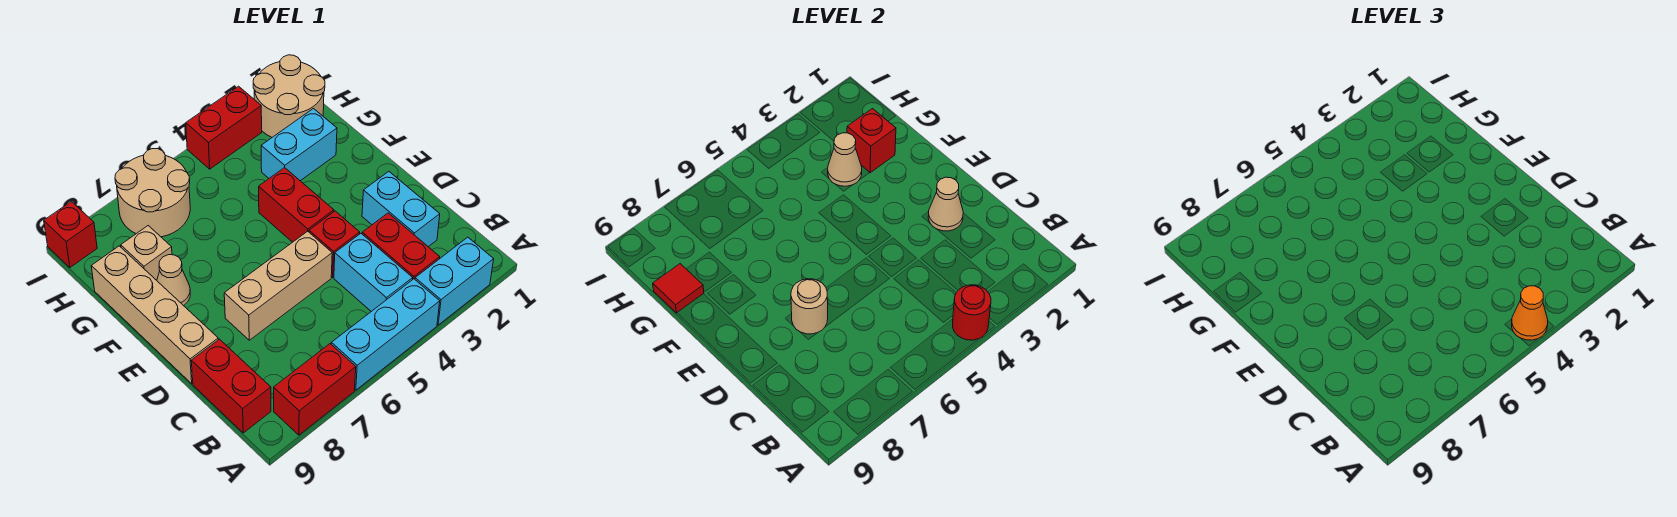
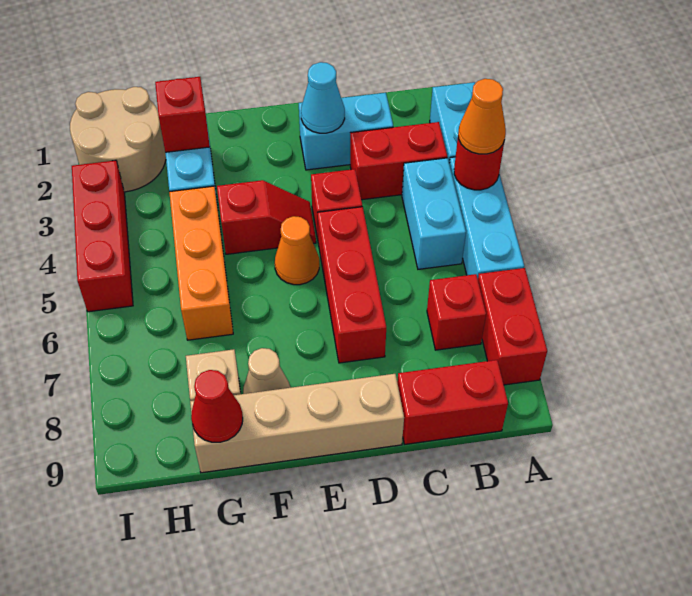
cyan 1x2 brick [334,234,413,311] -> cyan 1x2 brick turned to [402,158,466,269]
tan 1x1 cone [928,177,963,231] -> cyan 1x1 cone [301,62,345,133]
tan 1x3 brick [224,231,332,340] -> red 1x3 brick [318,207,386,363]
tan 1x1 round brick [791,279,828,334] -> none
red 1x2 brick [259,168,334,242] -> red 1x2 slope [217,180,316,254]
none -> orange 1x1 cone [275,216,319,285]
tan 1x1 cone [828,133,862,186] -> none
none -> orange 1x3 brick [169,186,233,340]
red 1x1 tile [653,264,704,313] -> red 1x1 cone [191,370,243,442]
tan 2x2 round brick [115,149,190,237] -> none
red 1x2 brick [186,86,262,169] -> red 1x3 brick [72,160,133,312]
red 1x1 brick [44,201,97,267] -> red 1x1 brick moved to [427,274,486,350]

